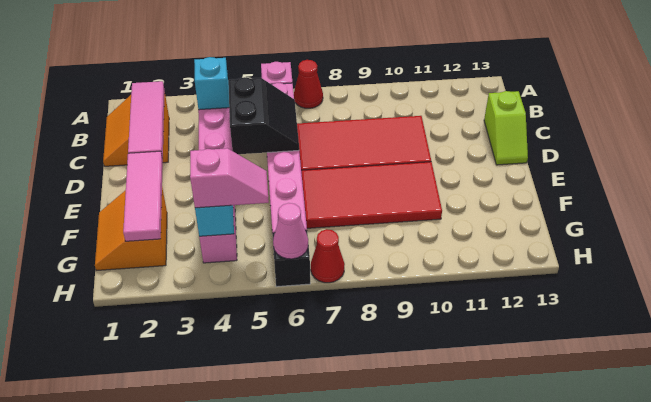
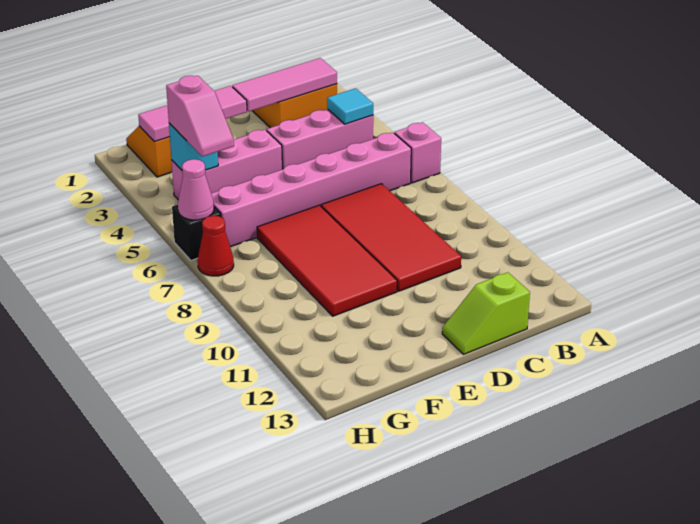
red 1x1 cone [294,60,323,108] -> none
cyan 1x1 brick [194,57,229,110] -> cyan 1x1 tile [327,88,373,124]
black 2x2 slope [228,77,299,154] -> none

